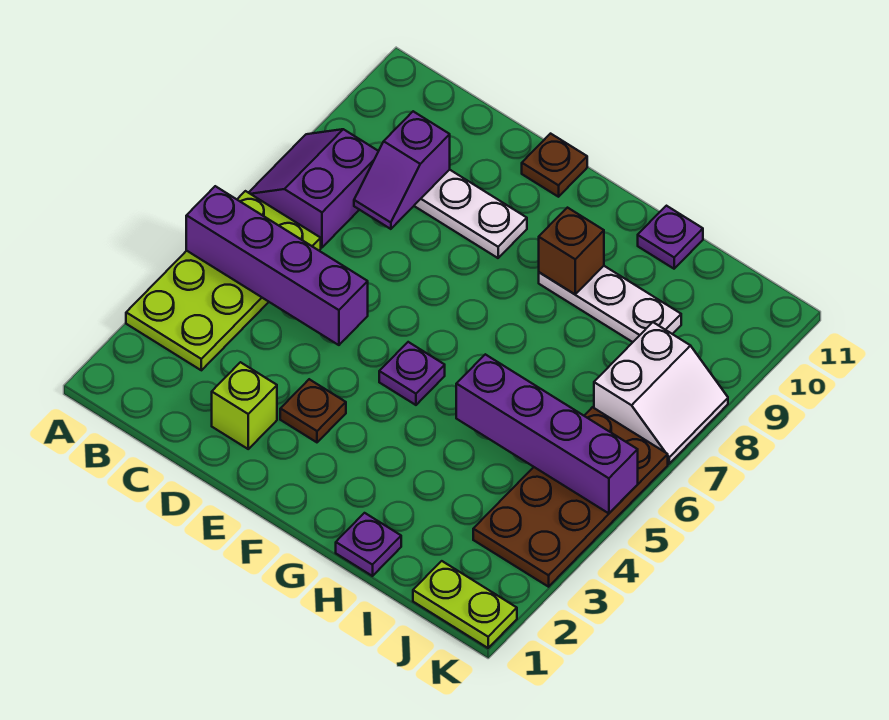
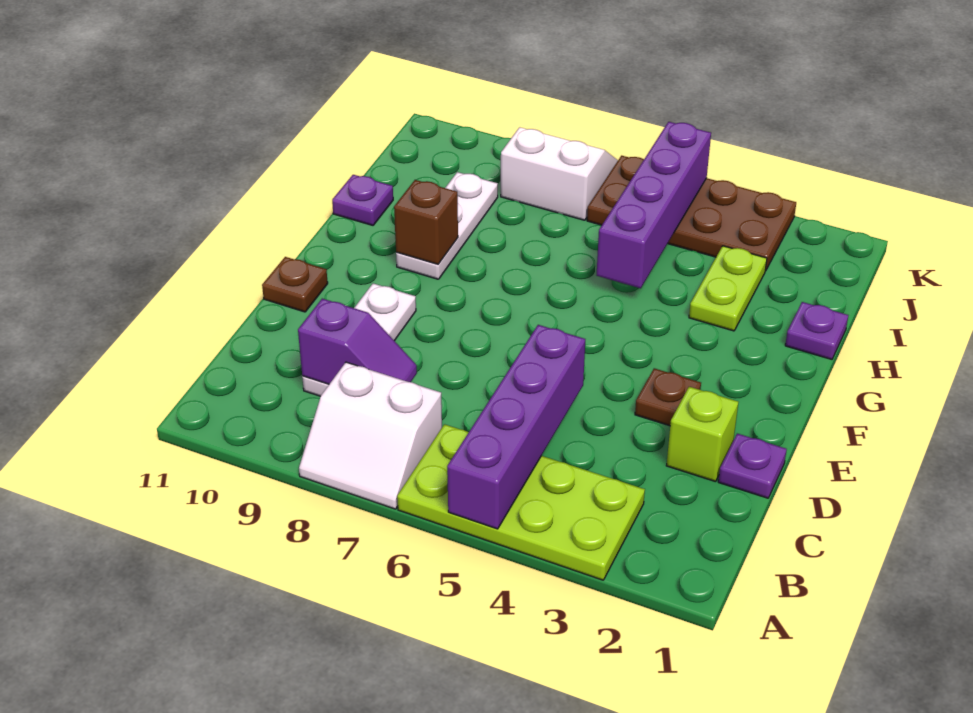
purple 2x2 slope [249,129,378,247] -> white 2x2 slope [299,362,442,509]
purple 1x1 plate [379,342,445,405] -> purple 1x1 plate moved to [718,434,787,498]
lime 1x2 plate [413,561,517,648] -> lime 1x2 plate moved to [689,246,767,331]

